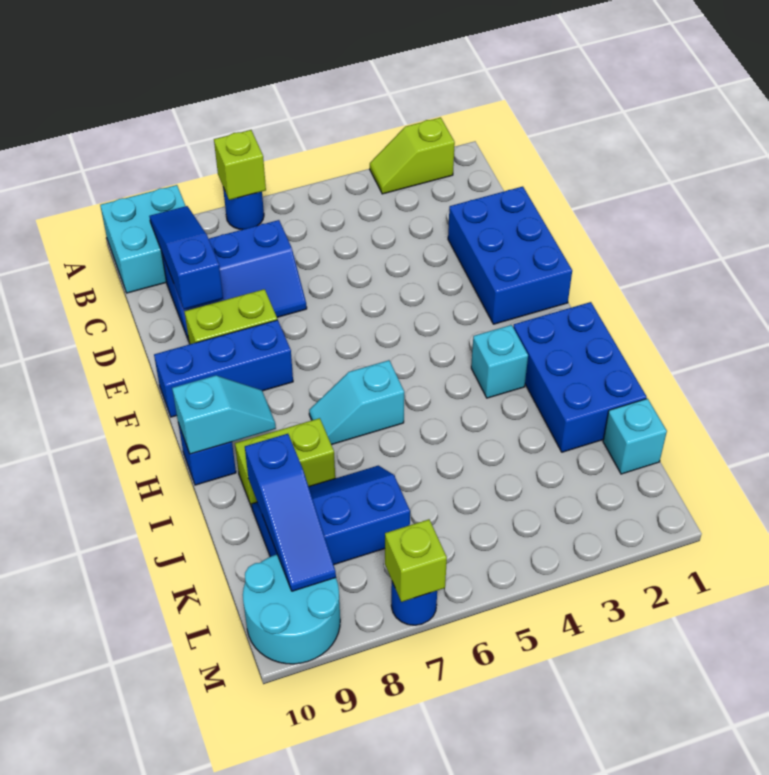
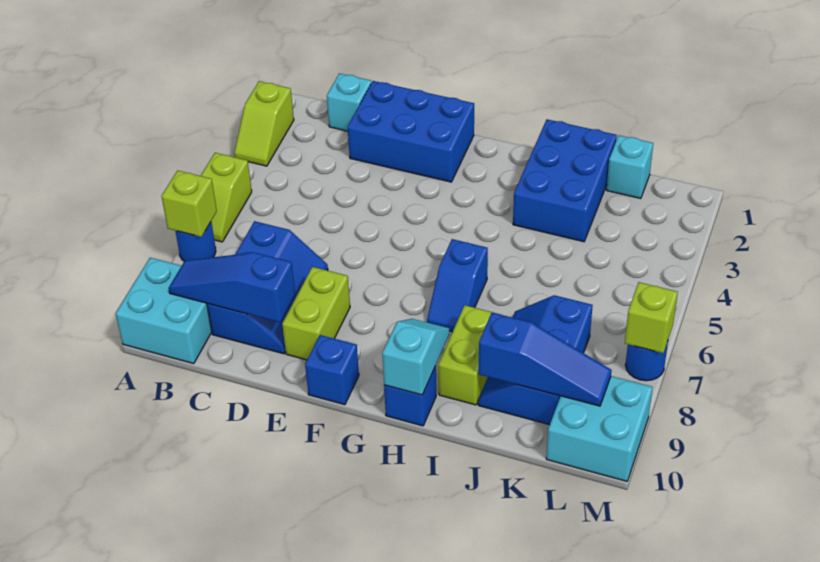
none -> lime 1x2 slope [201,153,252,242]
blue 1x3 brick [154,320,293,417] -> blue 1x1 brick [305,335,359,405]
blue 2x3 brick [513,302,647,452] -> blue 2x3 brick turned to [513,119,617,242]
cyan 1x1 brick [471,325,528,398] -> cyan 1x1 brick moved to [327,73,371,131]
cyan 1x2 slope [309,360,404,445] -> blue 1x2 slope [427,239,488,332]
cyan 2x2 round brick [243,554,340,664] -> cyan 2x2 brick [546,376,653,481]

